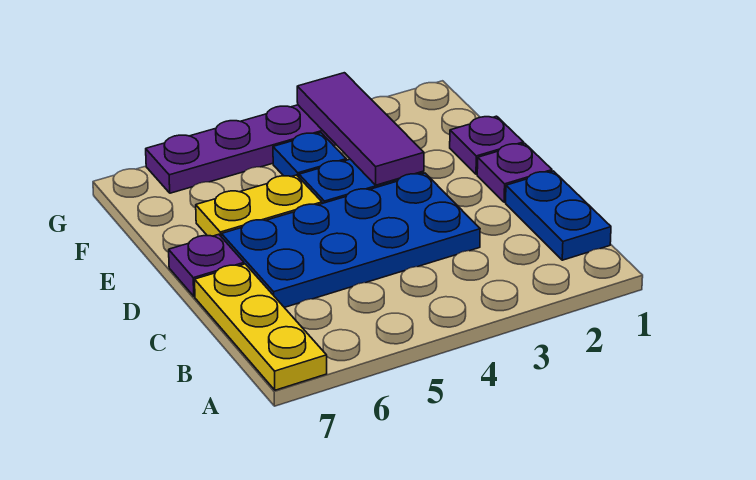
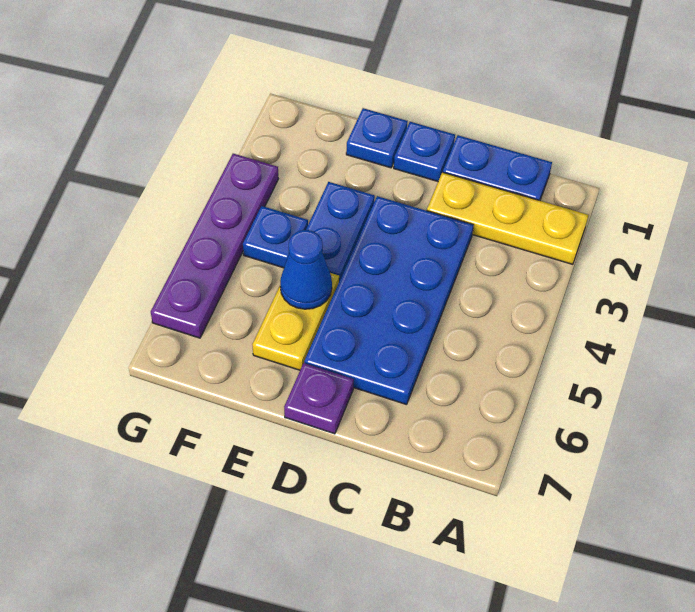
yellow 1x3 plate [195,264,327,390] -> yellow 1x3 plate moved to [427,172,588,264]
purple 1x1 plate [477,143,552,202] -> blue 1x1 plate [394,122,455,181]
purple 1x1 plate [450,116,524,174] -> blue 1x1 plate [346,108,408,168]
purple 1x3 tile [297,73,424,185] -> none
none -> blue 1x1 cone [280,230,332,309]

